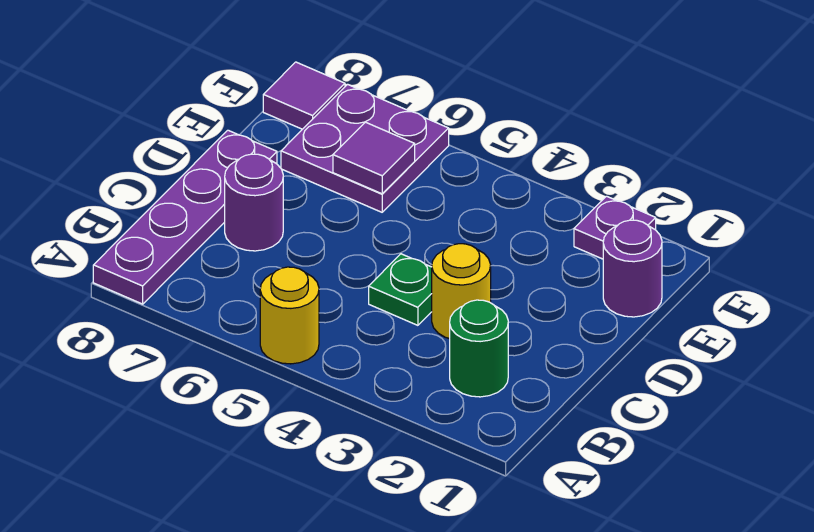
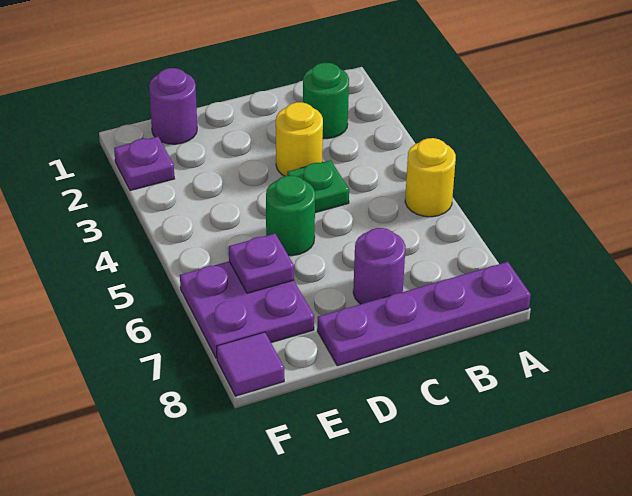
none -> green 1x1 round brick [266,175,315,256]
purple 1x1 tile [333,122,415,194] -> purple 1x1 plate [229,234,294,293]

